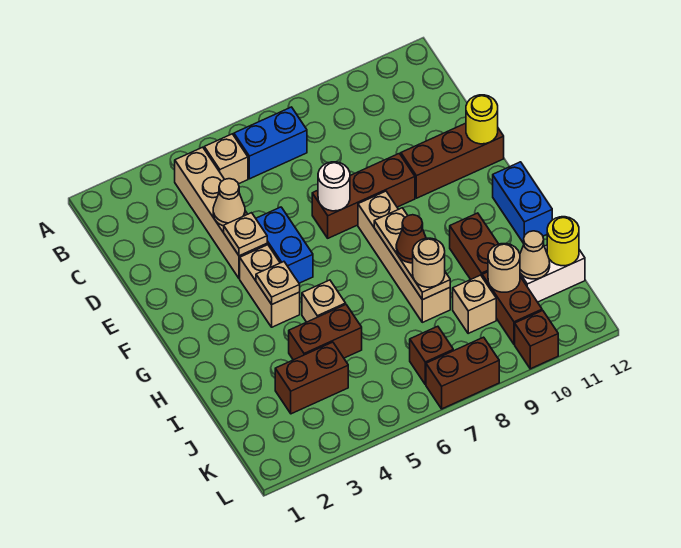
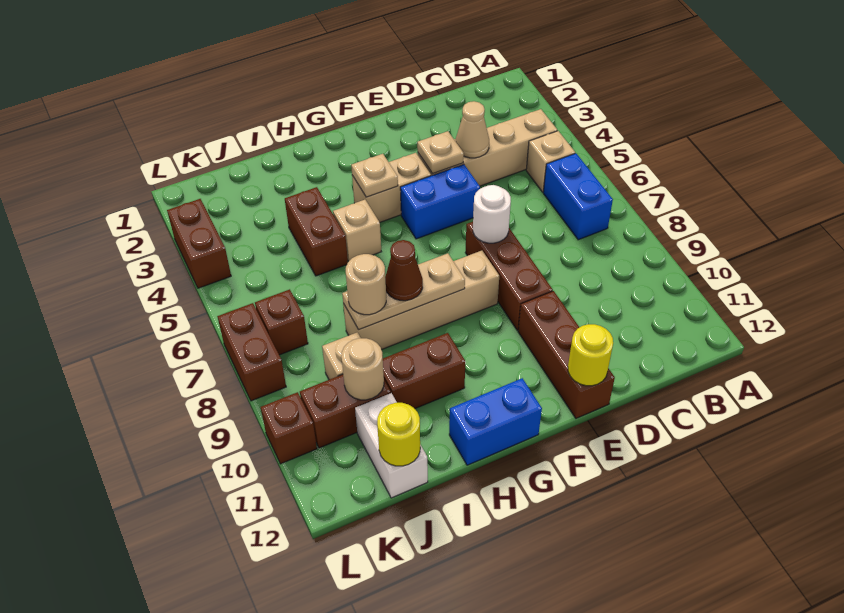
brown 1x2 brick [275,342,348,414] -> brown 1x2 brick moved to [167,199,231,288]
tan 1x1 cone [520,231,550,279] -> none

